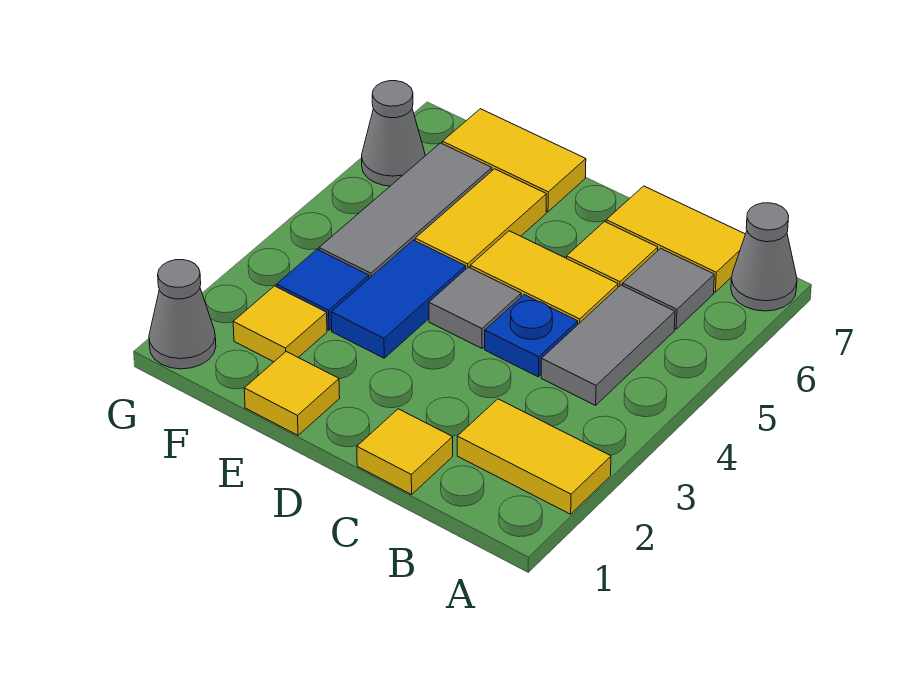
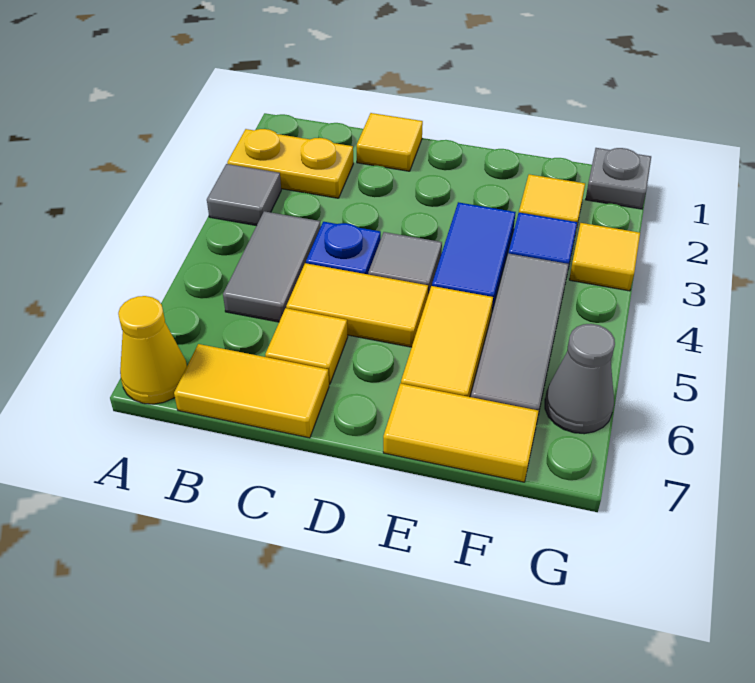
yellow 1x2 tile [457,399,611,514] -> yellow 1x2 plate [227,129,353,198]
grey 1x1 cone [731,203,797,311] -> yellow 1x1 cone [118,296,187,404]
grey 1x1 tile [623,248,714,329] -> grey 1x1 tile moved to [207,164,281,226]
yellow 1x1 tile [244,352,340,435] -> yellow 1x1 tile moved to [569,223,640,291]
grey 1x1 cone [149,260,216,369] -> grey 1x1 plate [585,148,651,209]

